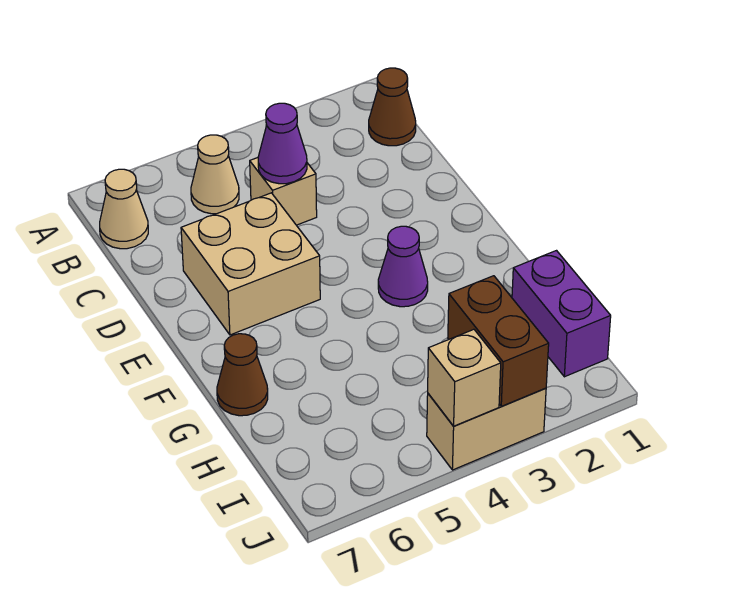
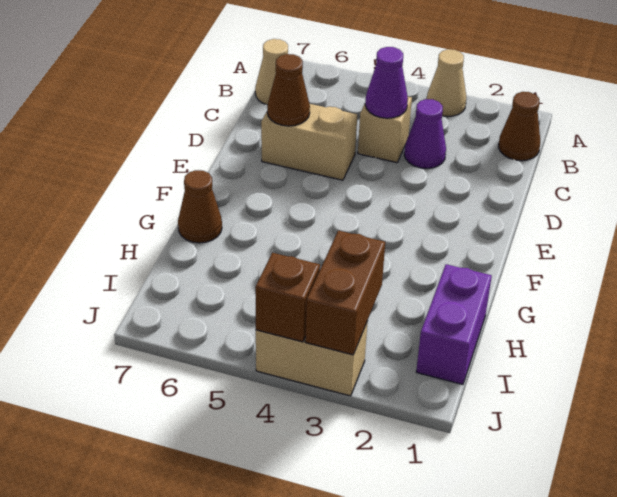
tan 1x1 cone [191,135,239,214] -> tan 1x1 cone moved to [427,49,466,117]
tan 2x2 brick [181,193,320,335] -> tan 1x2 brick [261,104,357,180]
none -> brown 1x1 cone [267,54,310,126]
purple 1x1 cone [378,226,428,307] -> purple 1x1 cone moved to [404,99,446,168]
tan 1x1 brick [428,329,501,426] -> brown 1x1 brick [255,253,320,342]

